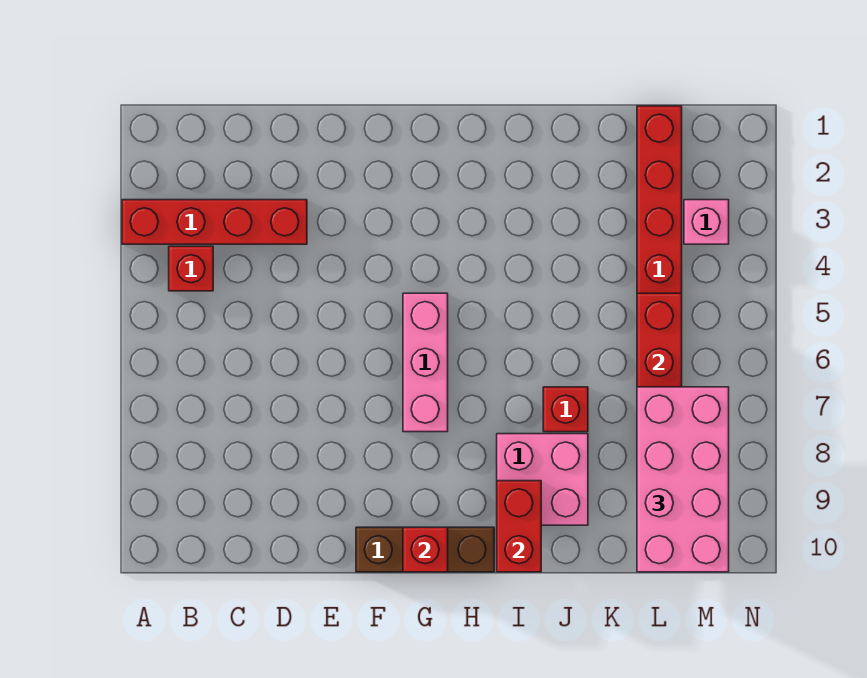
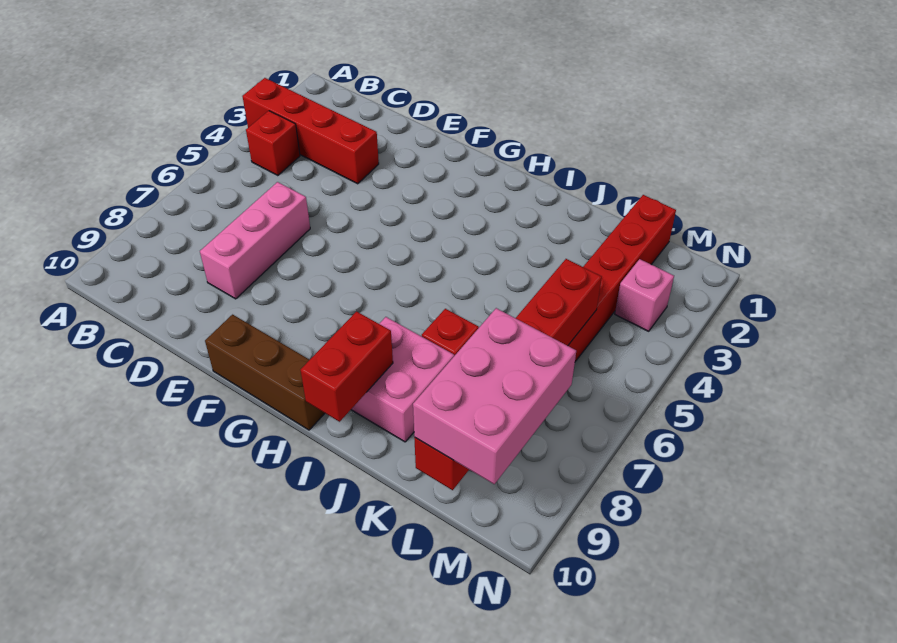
pink 1x3 brick [403,293,448,432] -> pink 1x3 brick moved to [200,182,310,299]
red 1x1 brick [403,527,448,572] -> none
pink 2x4 brick [637,387,729,572] -> pink 2x3 brick [413,308,576,484]

